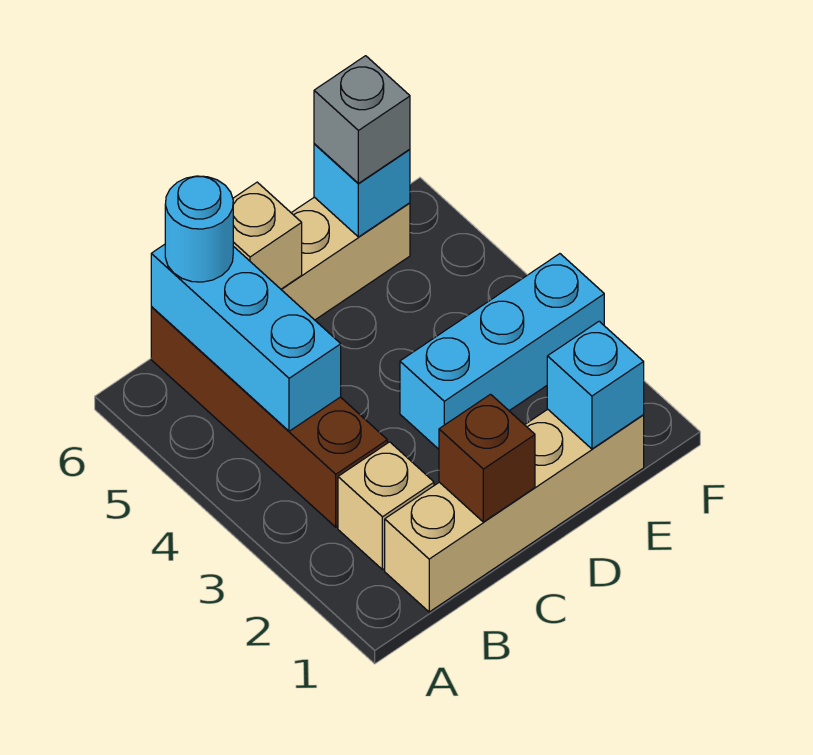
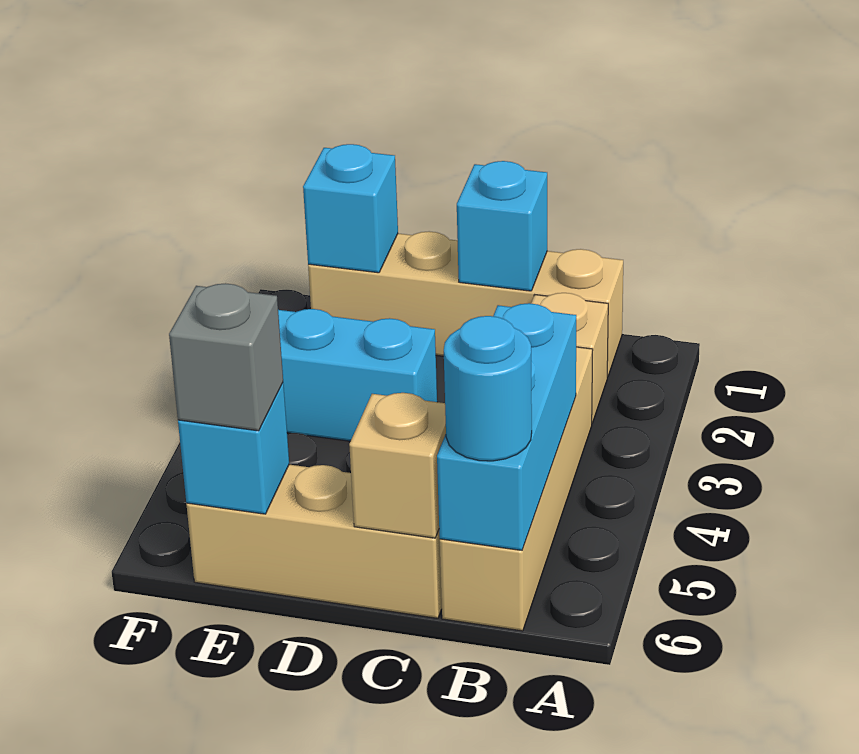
brown 1x4 brick [151,307,387,527] -> tan 1x4 brick [440,347,593,631]
brown 1x1 brick [439,394,535,522] -> cyan 1x1 brick [457,161,547,291]

